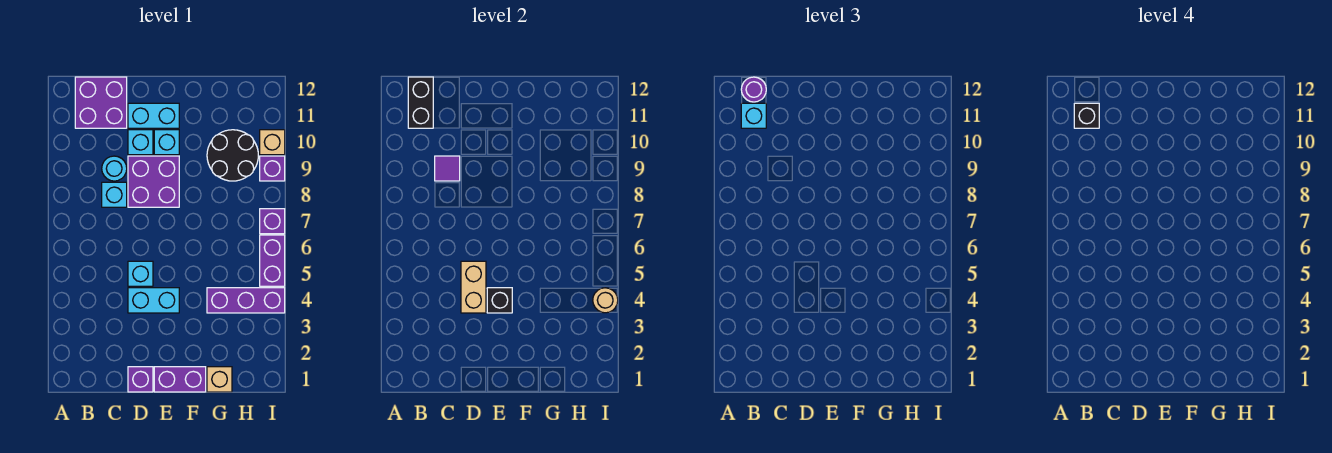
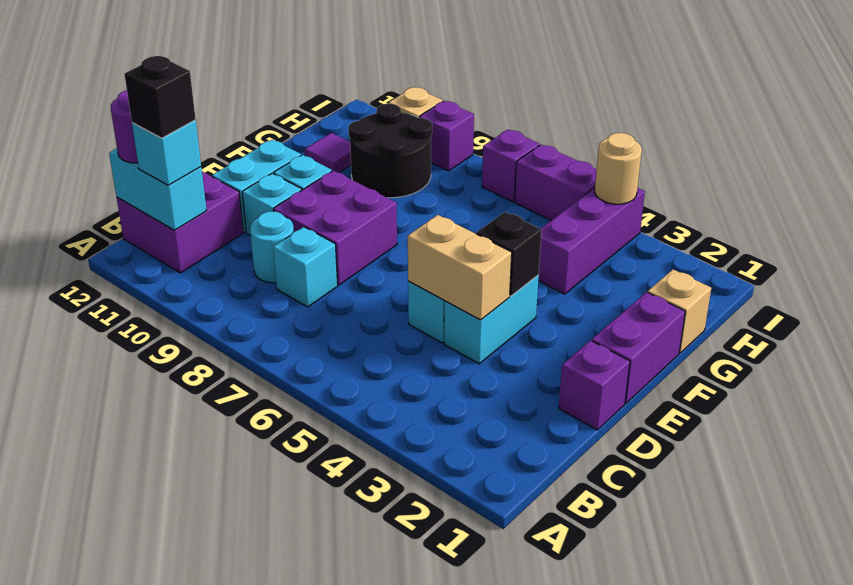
black 1x2 brick [408,77,433,128] -> cyan 1x2 brick [109,149,207,230]
purple 1x1 tile [435,156,460,181] -> purple 1x1 tile moved to [305,133,351,173]

